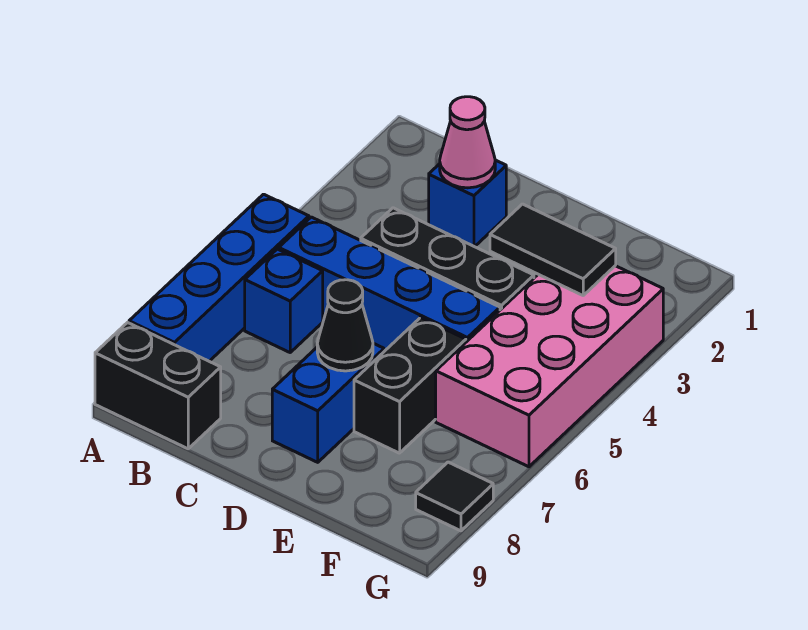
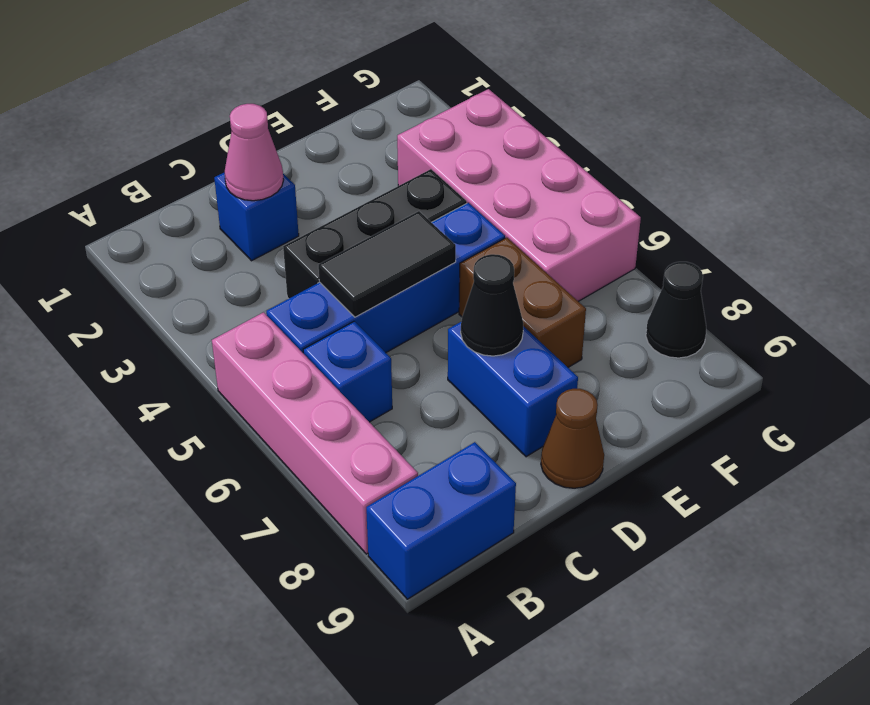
blue 1x4 brick [129,194,309,361] -> pink 1x4 brick [212,312,418,554]
black 1x2 brick [95,323,221,449] -> blue 1x2 brick [366,442,516,599]
none -> brown 1x1 cone [541,389,604,488]
black 1x2 tile [490,204,616,295] -> black 1x2 tile moved to [318,211,456,317]
black 1x2 brick [354,318,466,453] -> brown 1x2 brick [459,238,586,367]
black 1x1 tile [416,462,493,531] -> black 1x1 cone [646,262,706,358]

